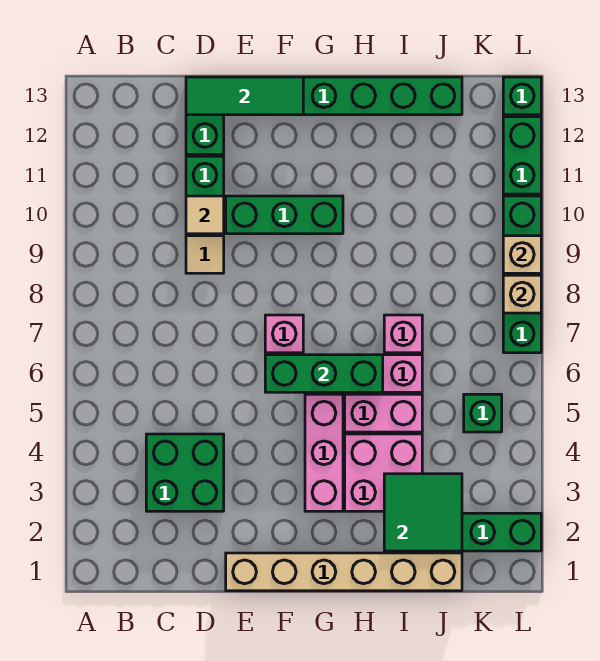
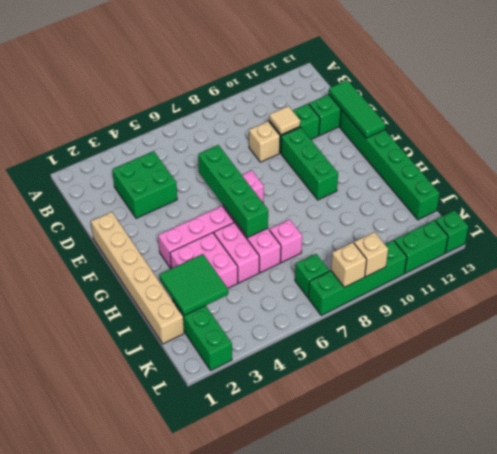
tan 1x1 tile [186,236,224,273] -> tan 1x1 brick [249,121,280,162]
green 1x3 brick [265,355,383,392] -> green 1x4 brick [198,145,268,238]
green 1x1 brick [464,394,502,432] -> green 1x1 brick moved to [295,254,329,297]

